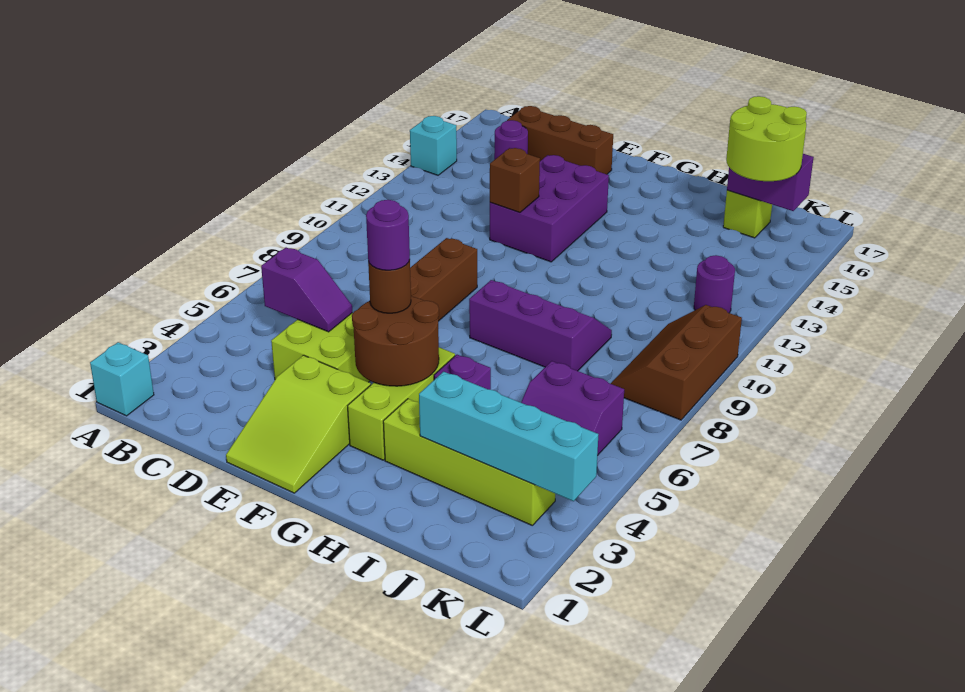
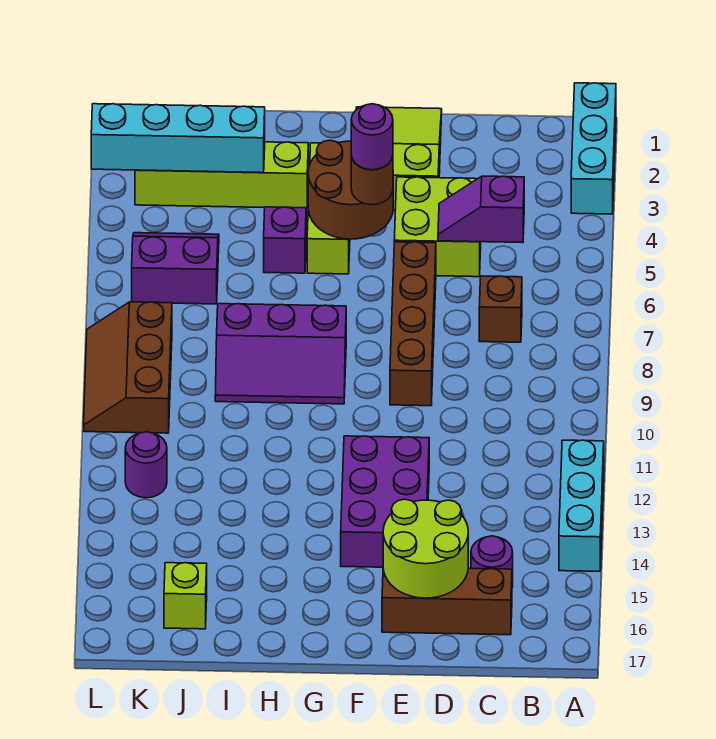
cyan 1x1 brick [90,342,154,416] -> cyan 1x3 brick [571,83,616,214]
cyan 1x1 brick [410,116,457,175] -> cyan 1x3 brick [559,440,604,571]
brown 1x1 brick [490,148,540,212] -> brown 1x1 brick moved to [479,276,522,342]
lime 2x2 round brick [726,96,807,181] -> lime 2x2 round brick moved to [383,499,468,598]
purple 1x2 brick [727,154,814,211] -> none
brown 2x3 slope [611,305,742,420] -> brown 2x3 slope turned to [84,302,172,433]

